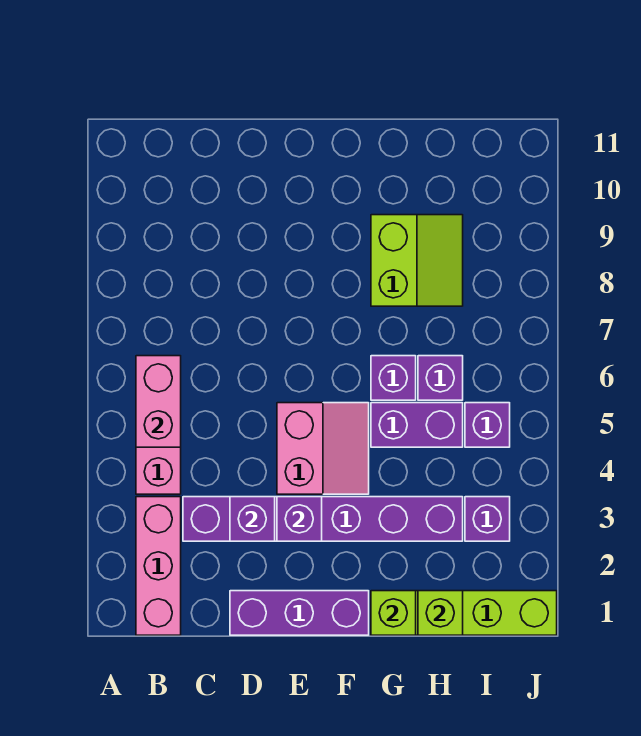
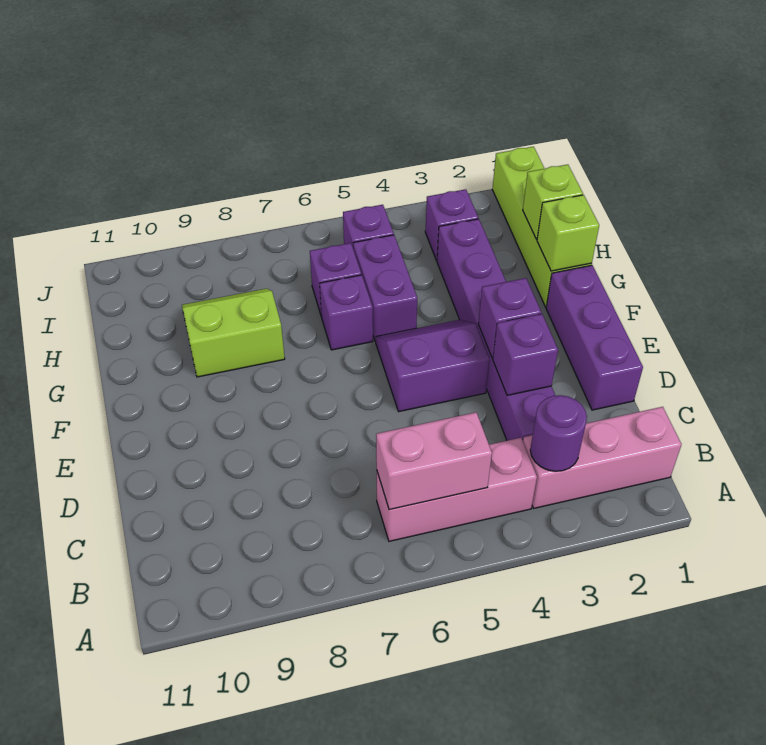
none -> purple 1x1 round brick [530,395,587,471]
pink 2x2 slope [277,403,369,494] -> purple 2x2 slope [376,320,490,412]

